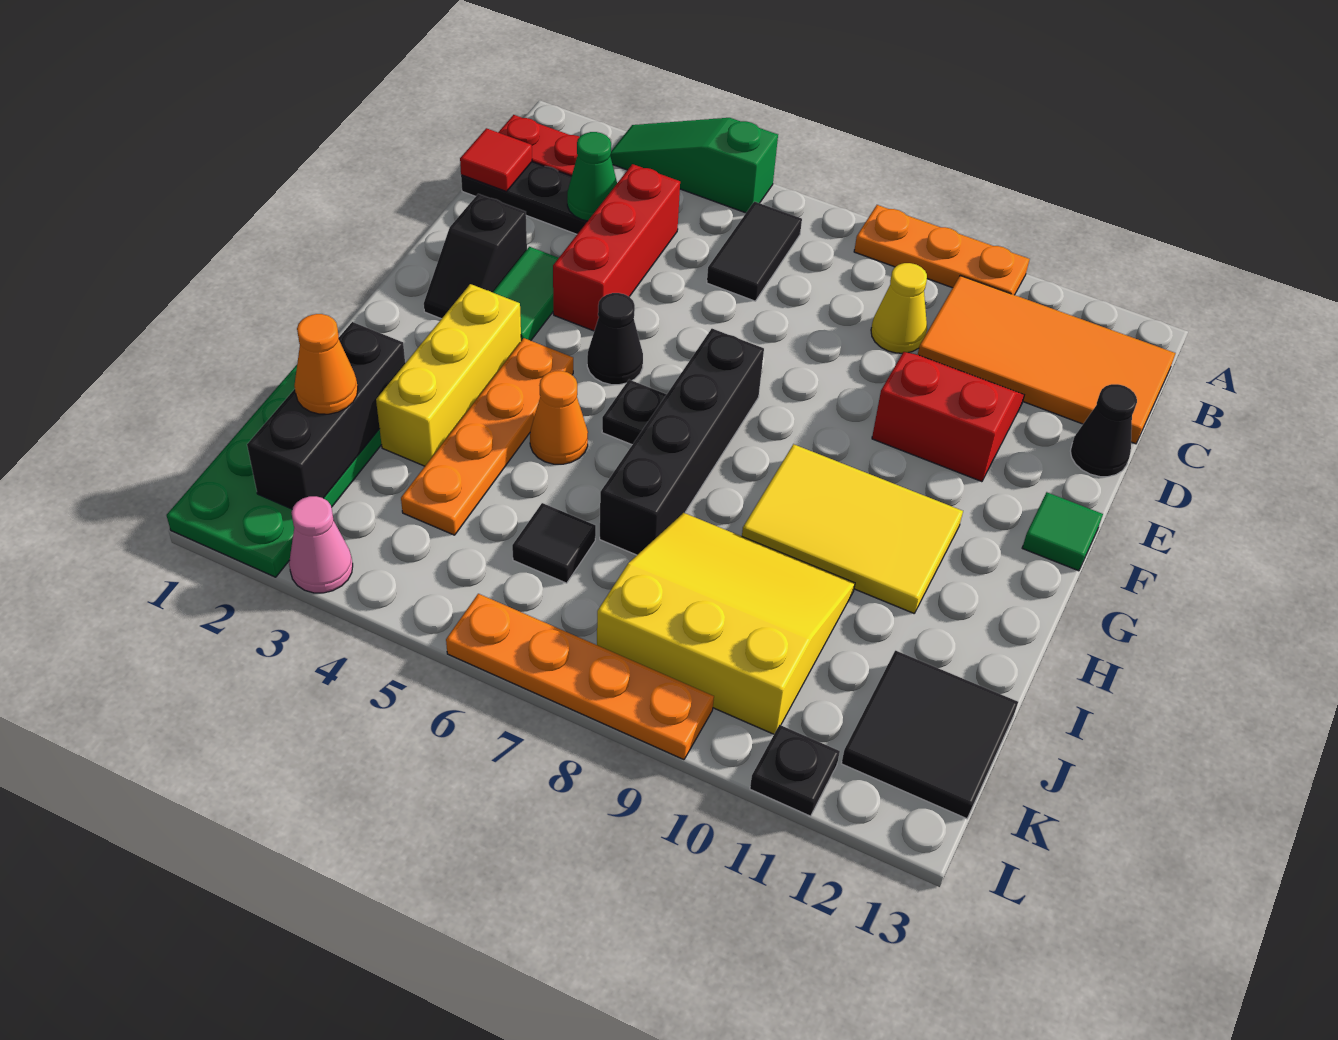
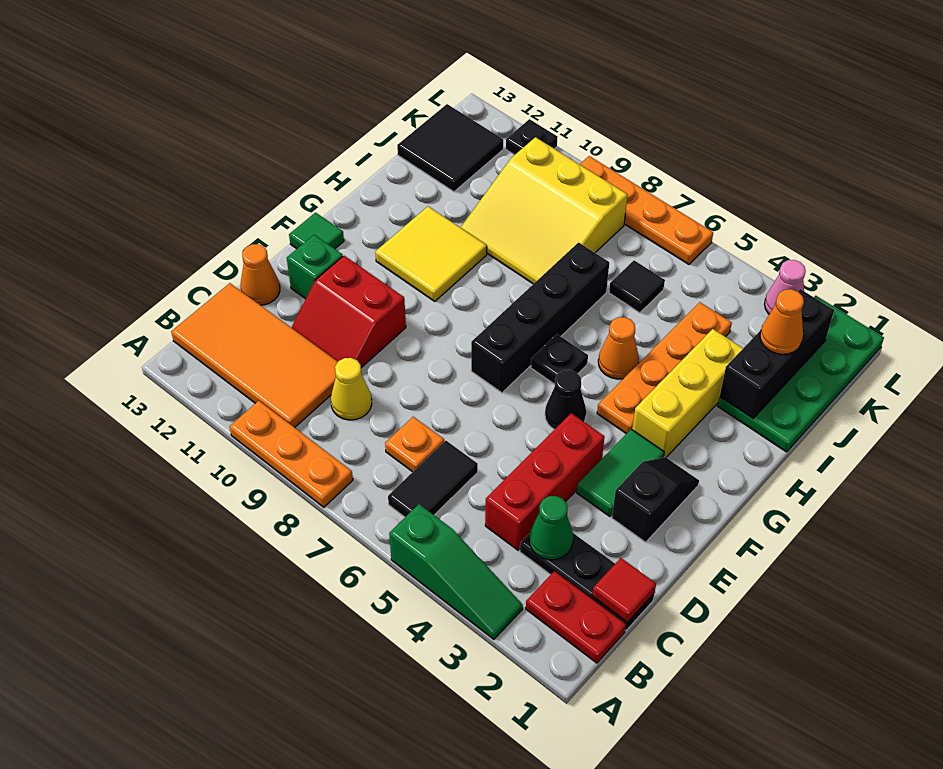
none -> orange 1x1 plate [385,417,444,472]
black 1x1 cone [1071,384,1137,477] -> orange 1x1 cone [241,244,280,305]
none -> green 1x1 brick [287,235,343,299]
yellow 2x3 tile [742,444,963,613] -> yellow 2x2 tile [375,206,487,301]

